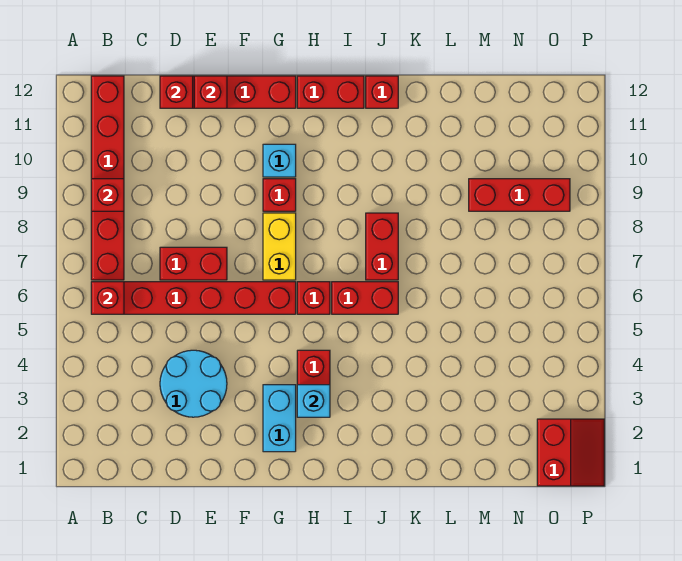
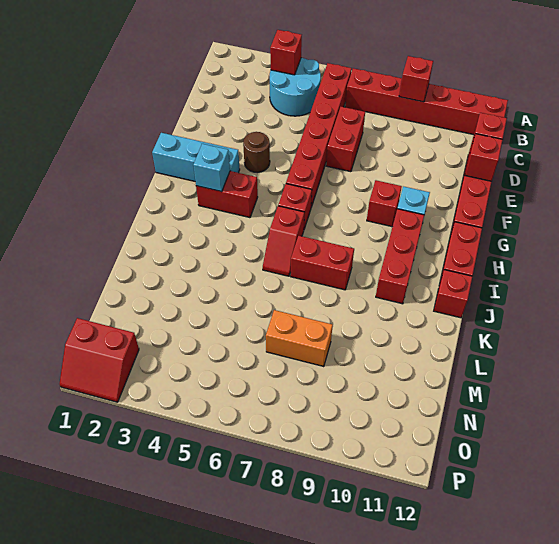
red 1x1 brick [91,282,124,314] -> red 1x1 brick moved to [270,30,302,75]
cyan 2x2 round brick [160,350,227,417] -> cyan 2x2 round brick moved to [270,58,321,116]
none -> brown 1x1 round brick [243,132,270,173]
cyan 1x2 brick [263,385,296,452] -> cyan 1x3 brick [152,133,240,181]
yellow 1x2 brick [263,213,296,280] -> none
red 1x2 brick [332,282,398,314] -> red 1x2 slope [263,206,304,276]
none -> orange 1x2 brick [266,310,333,367]
red 1x3 brick [469,179,570,211] -> red 1x3 brick moved to [376,209,424,304]

